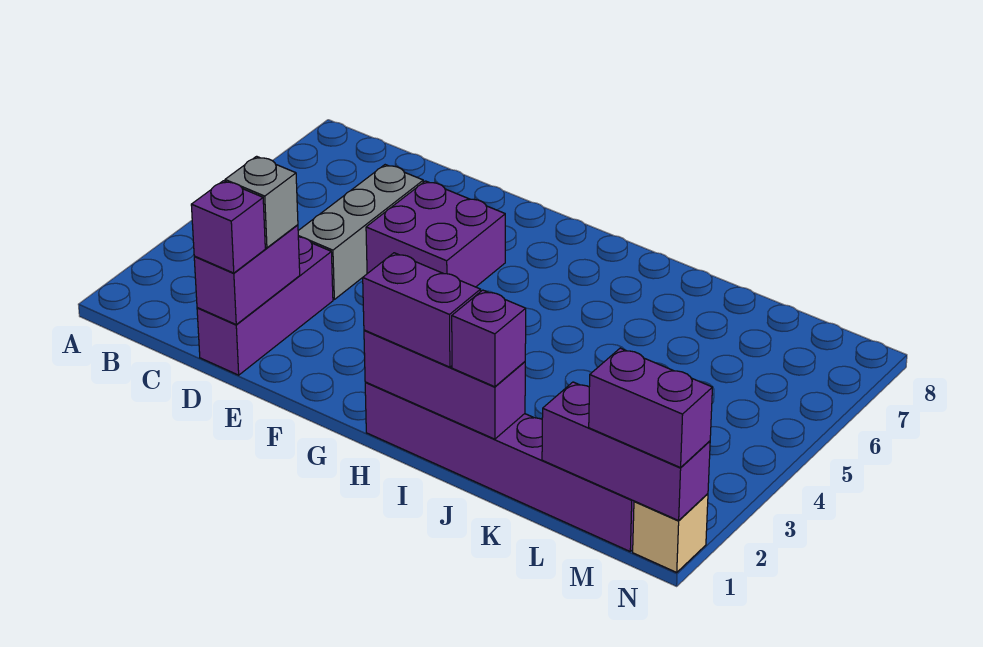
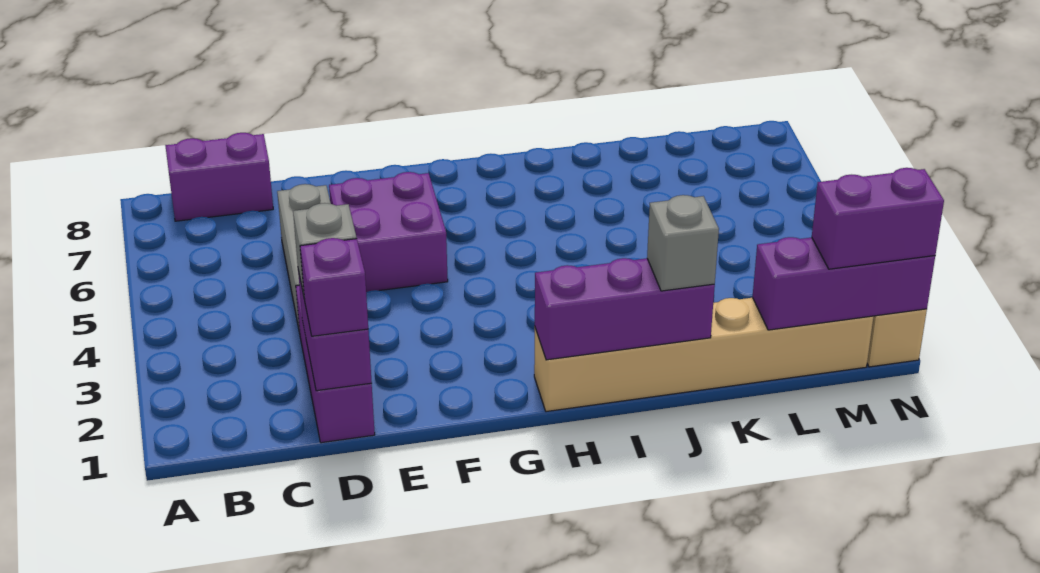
purple 1x6 brick [365,382,634,551] -> tan 1x6 brick [534,298,873,412]
purple 1x2 brick [363,253,481,367] -> purple 1x2 brick moved to [165,133,273,221]
purple 1x1 brick [452,290,526,387] -> grey 1x1 brick [647,195,719,291]

